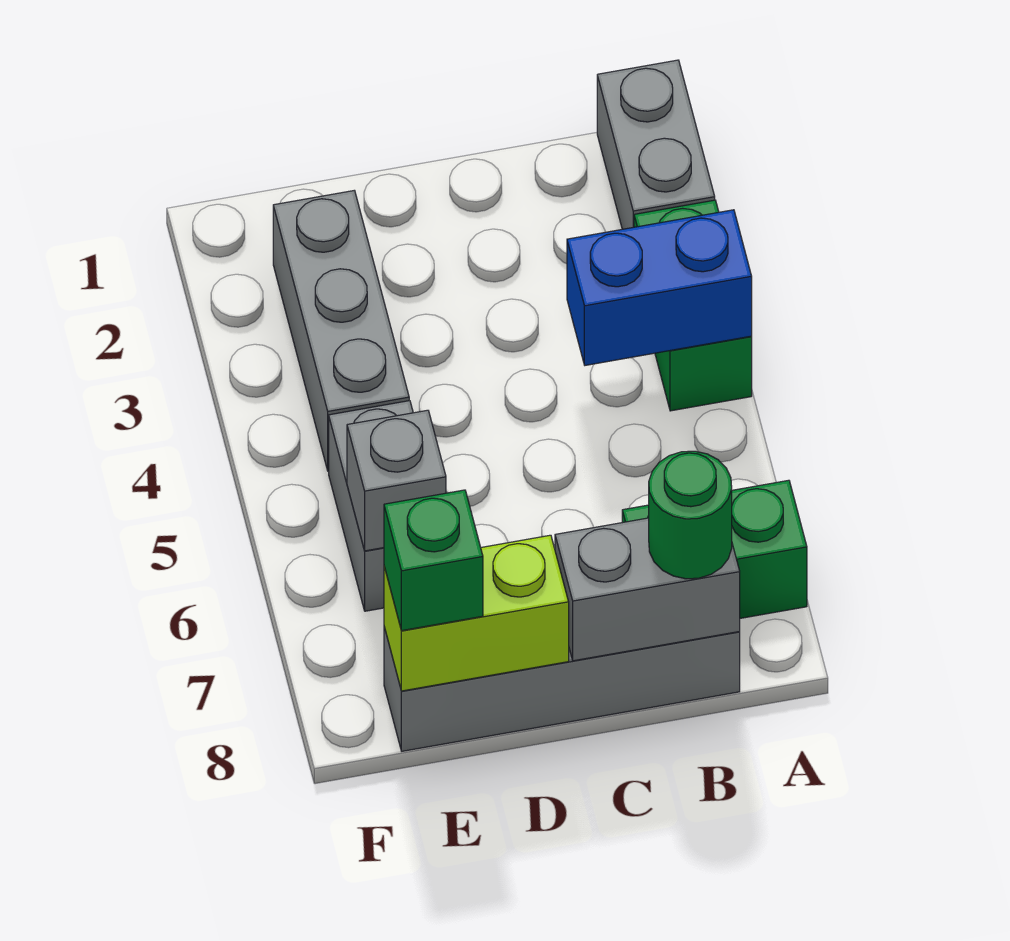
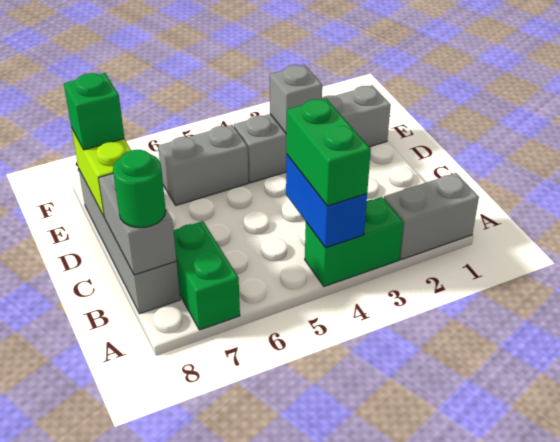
none -> green 1x2 brick [286,99,371,206]
grey 1x3 brick [273,190,409,471] -> grey 1x4 brick [234,85,391,183]
grey 1x1 brick [347,410,446,551] -> grey 1x1 brick moved to [270,65,322,133]

